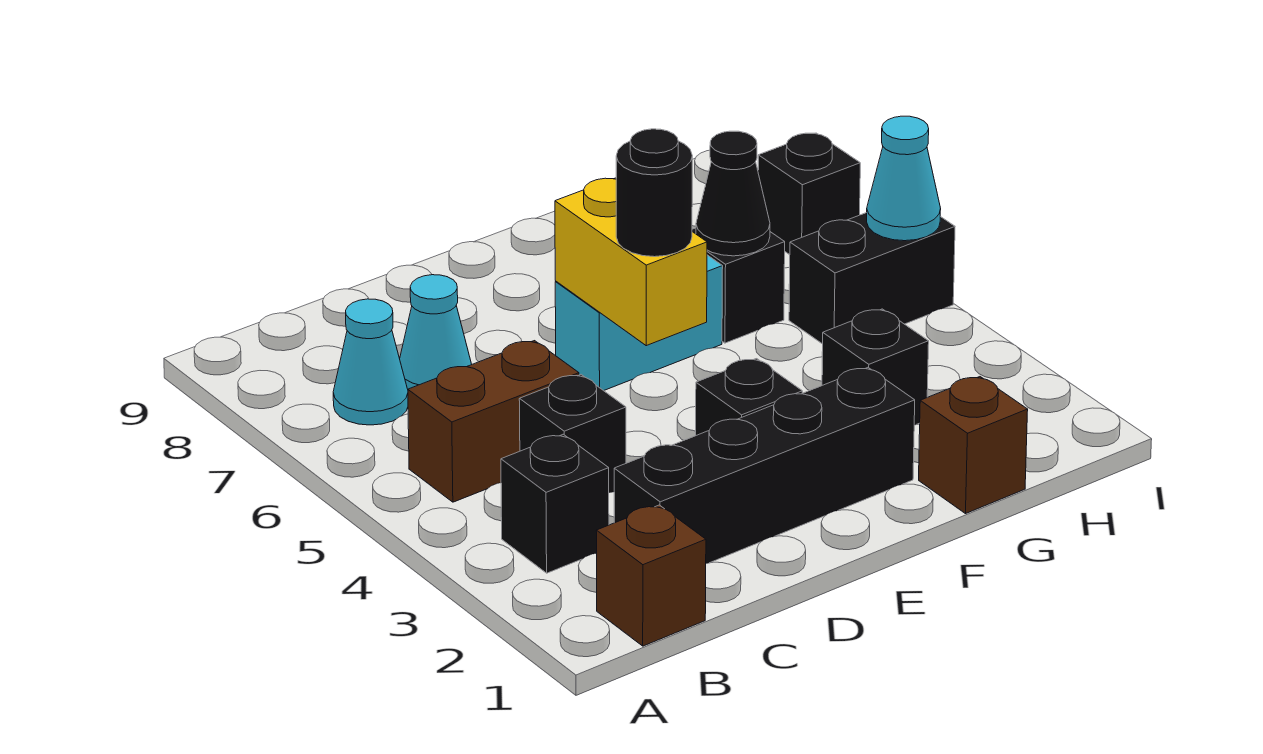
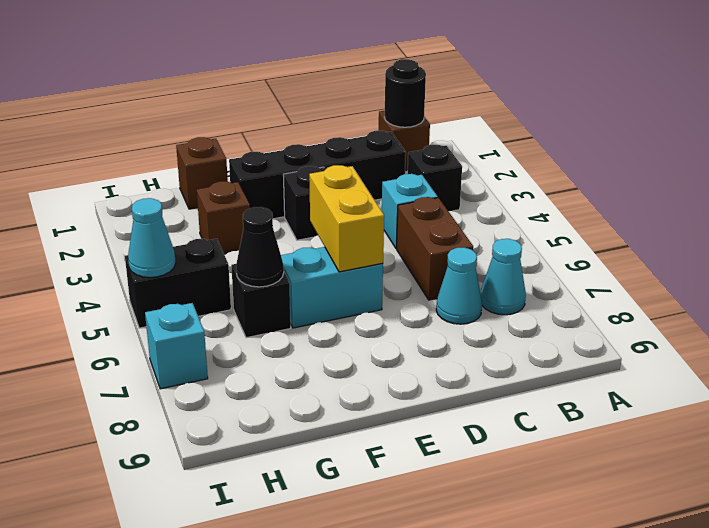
brown 1x2 brick [408,341,579,502] -> brown 1x2 brick turned to [397,197,473,300]
black 1x1 brick [519,375,626,493] -> cyan 1x1 brick [382,174,438,248]
black 1x1 round brick [616,129,692,257] -> black 1x1 round brick moved to [385,59,426,127]
black 1x1 brick [822,309,929,425] -> brown 1x1 brick [197,181,250,254]
black 1x1 brick [758,133,860,255] -> cyan 1x1 brick [145,303,208,389]

